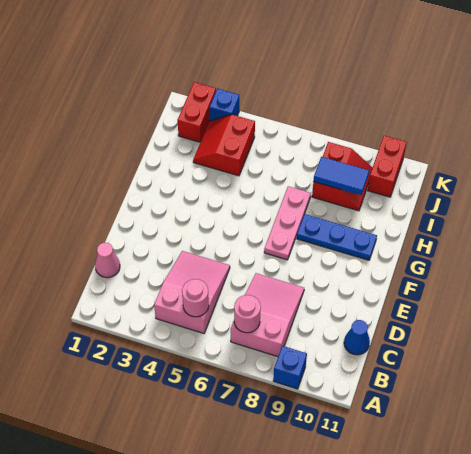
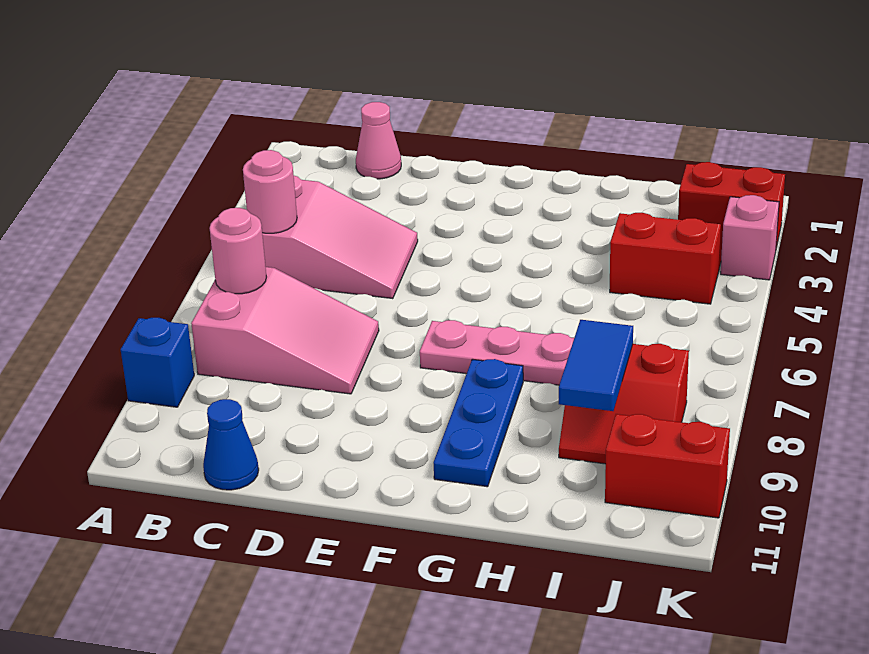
blue 1x1 brick [209,89,239,121] -> pink 1x1 brick [721,195,779,280]

